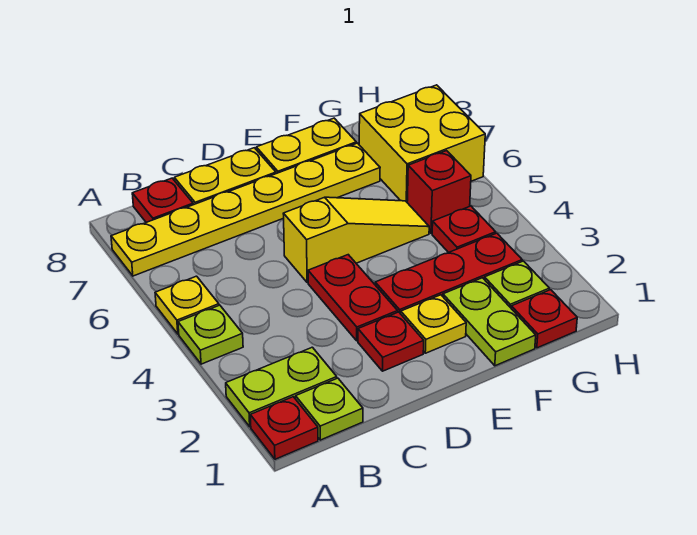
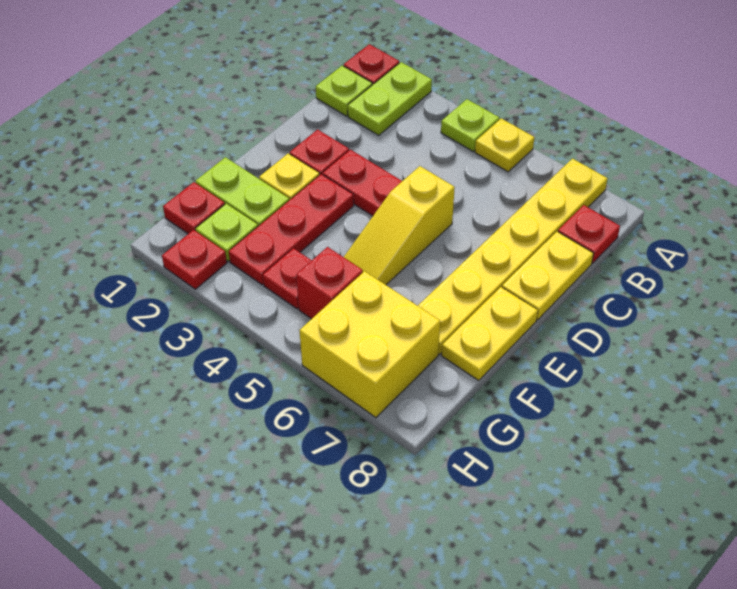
none -> red 1x1 plate [162,230,227,289]

